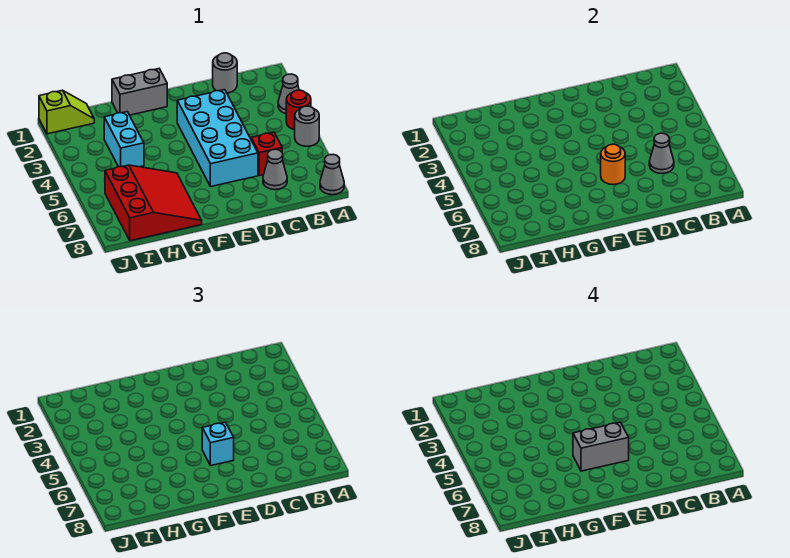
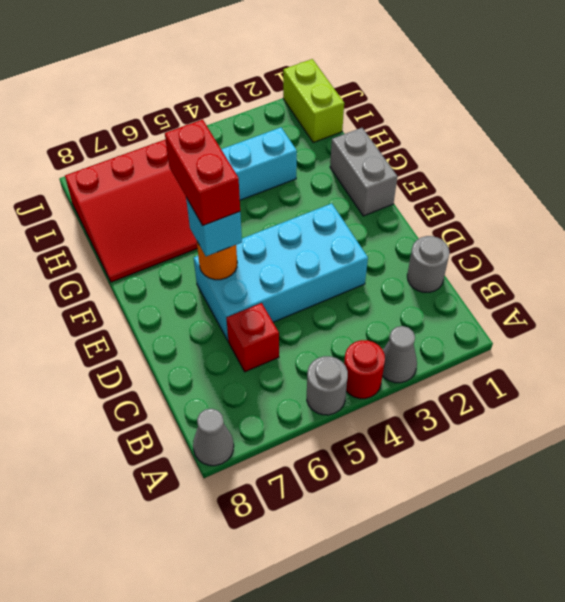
grey 1x1 cone [649,133,674,173] -> none
grey 1x1 cone [263,149,287,190] -> none
grey 1x2 brick [573,422,629,471] -> red 1x2 brick [165,119,240,226]
lime 1x2 slope [39,90,94,134] -> lime 1x2 brick [283,59,344,142]

